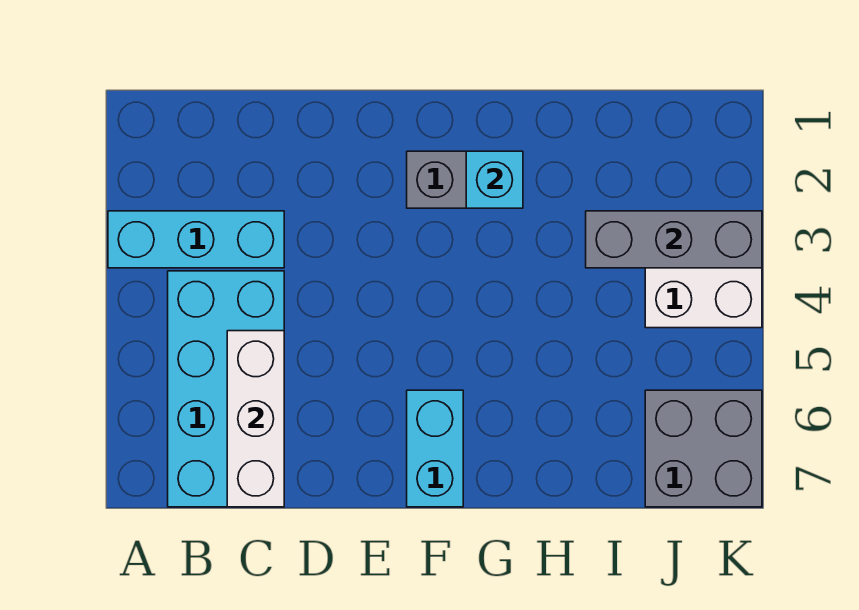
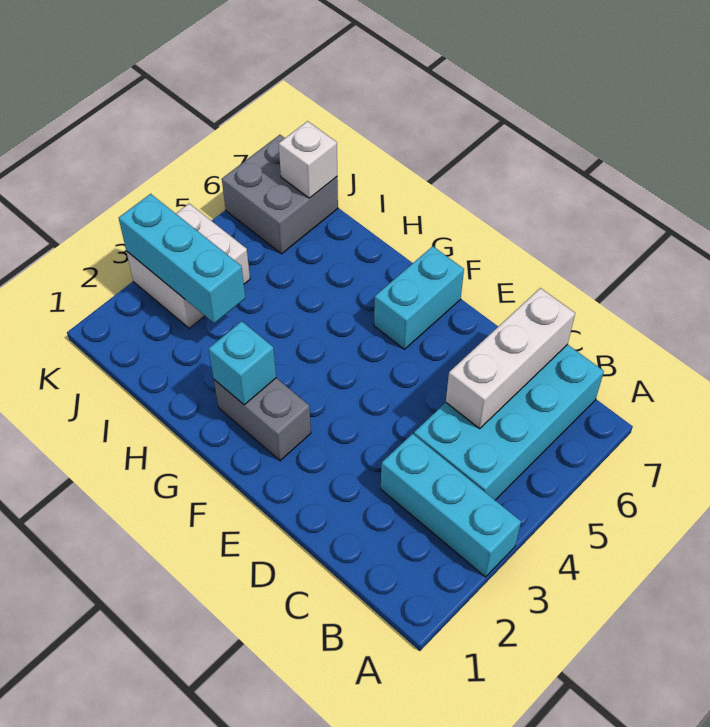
grey 1x3 brick [586,211,762,268] -> cyan 1x3 brick [119,194,245,323]
none -> white 1x1 brick [279,121,337,198]

